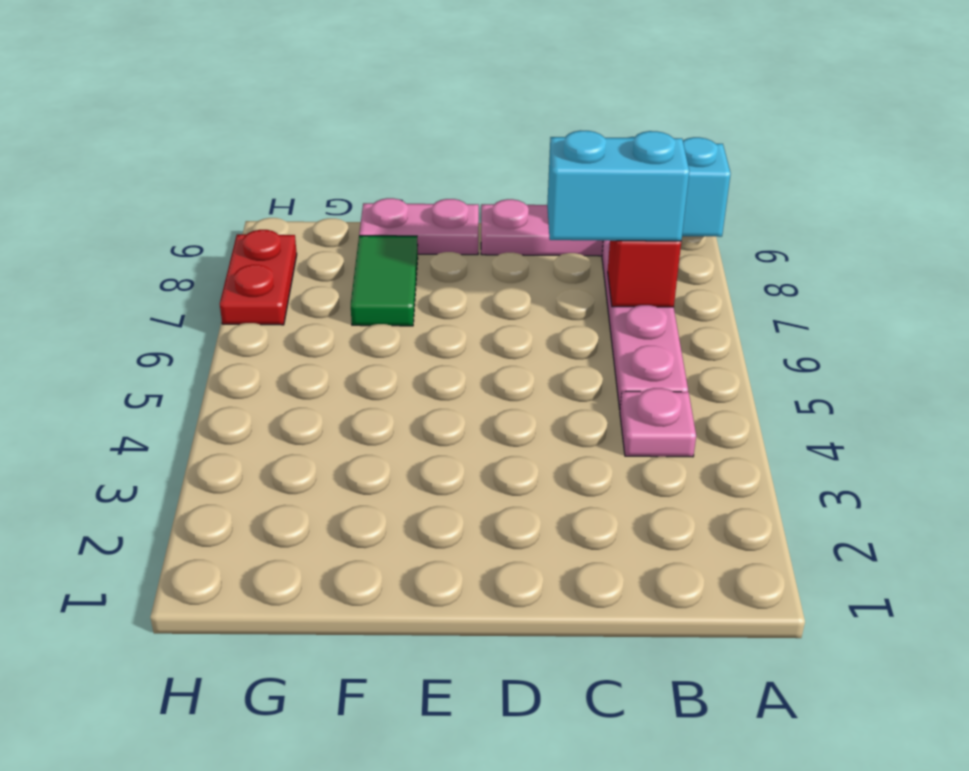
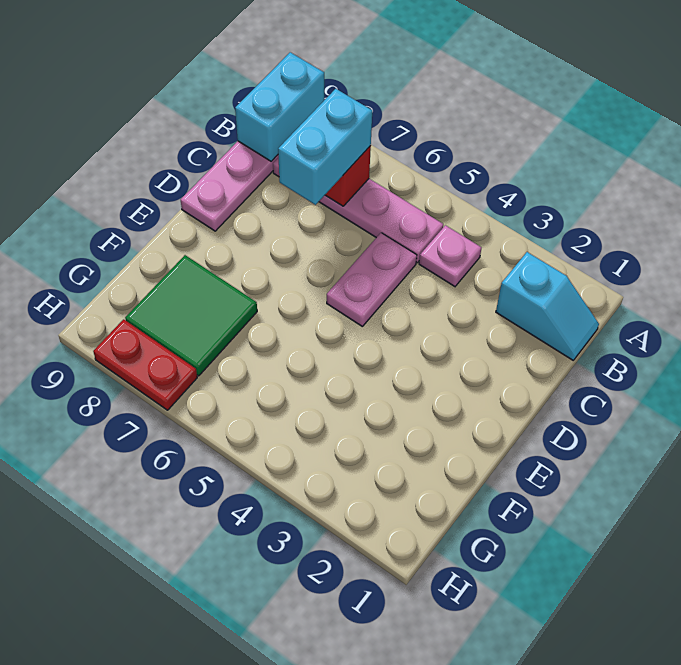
none -> cyan 1x2 slope [496,252,599,360]
pink 1x2 plate [359,198,479,255] -> pink 1x2 plate moved to [327,233,417,327]
green 1x2 tile [351,236,418,326] -> green 2x2 tile [125,255,257,376]

